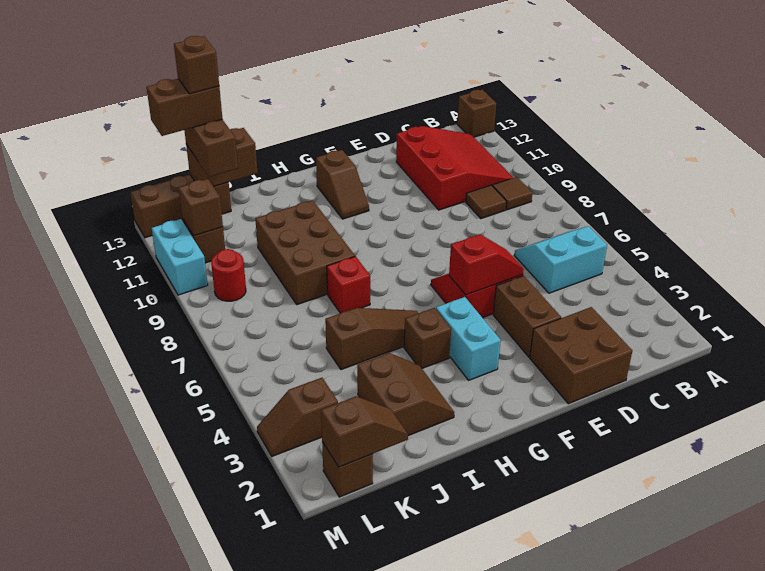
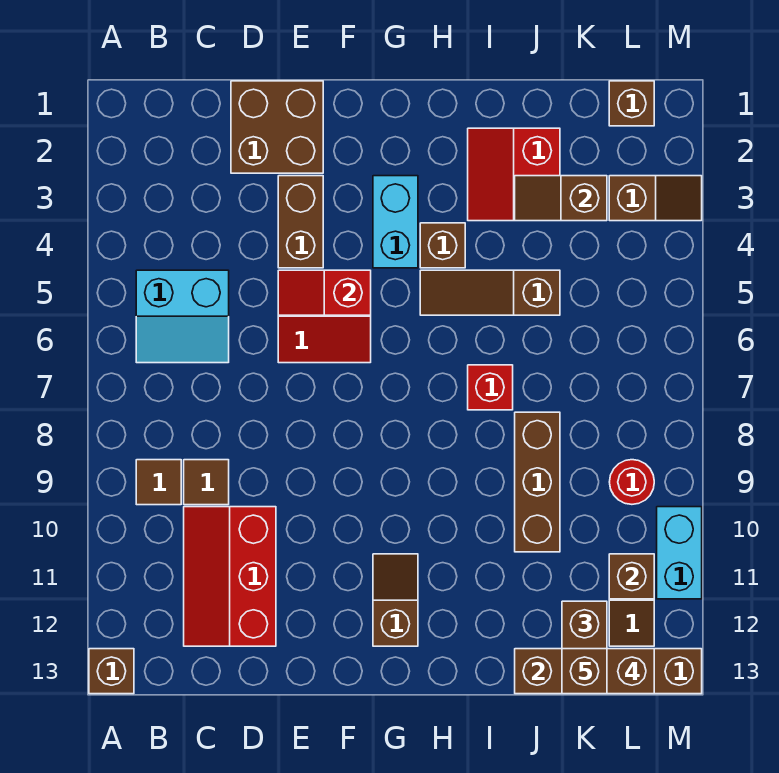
red 3x3 slope [396,126,513,210] -> red 2x3 slope [184,507,276,646]
brown 2x2 slope [357,353,454,436] -> red 2x2 slope [468,128,560,221]
brown 2x3 brick [255,200,355,305] -> brown 1x3 brick [515,412,560,552]
brown 1x2 slope [321,396,408,467] -> brown 1x2 slope moved to [515,176,607,221]

